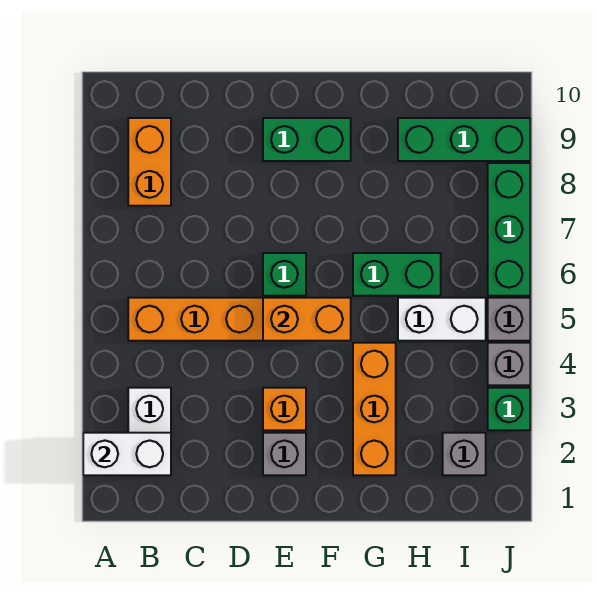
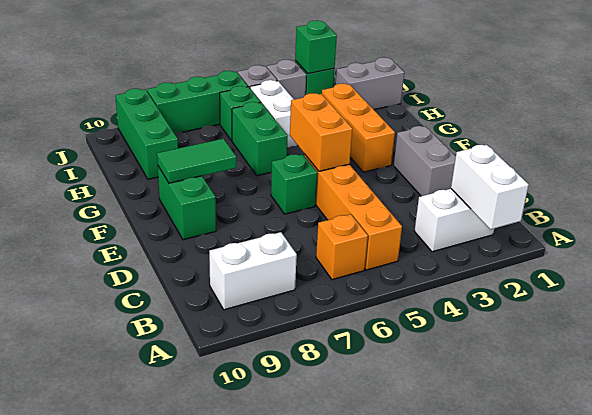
orange 1x2 brick [128,118,171,206] -> white 1x2 brick [209,232,297,310]
grey 1x1 brick [263,433,306,475] -> grey 1x2 brick [394,126,456,196]
orange 1x1 brick [263,388,306,430] -> orange 1x1 brick moved to [316,214,368,280]
none -> green 1x2 tile [157,139,236,183]
orange 1x3 brick [353,343,396,475] -> orange 1x3 brick turned to [322,84,395,172]
grey 1x1 brick [443,433,486,475] -> grey 1x2 brick [336,57,404,110]
none -> green 1x1 brick [220,86,261,141]
none -> green 1x1 brick [295,20,337,74]

